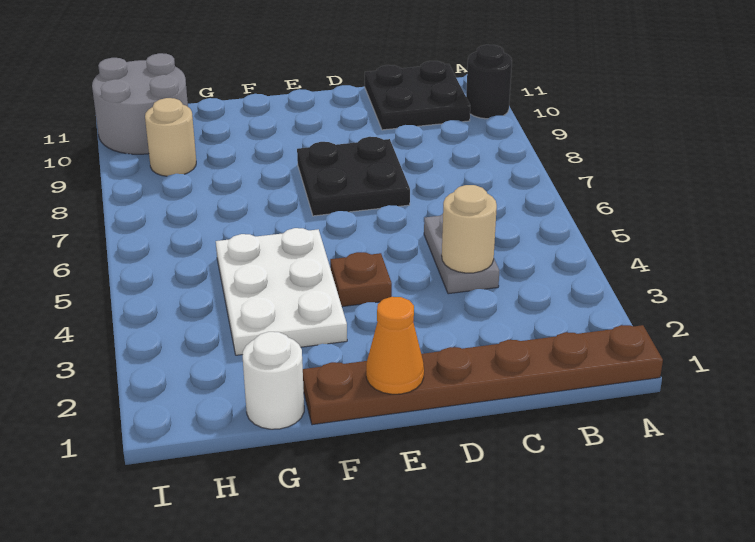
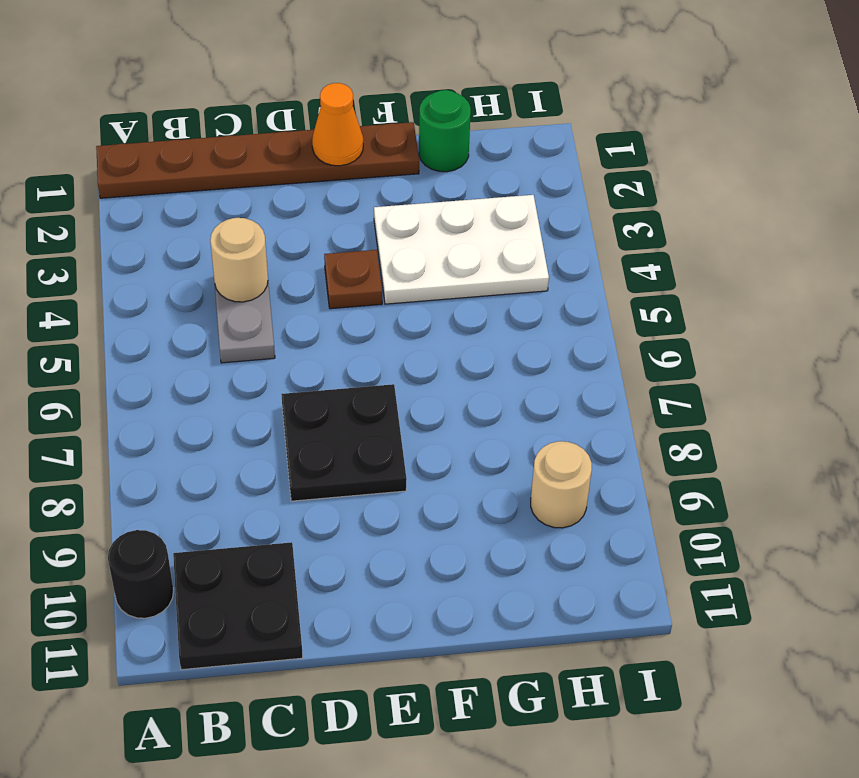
white 2x3 plate [216,228,347,355] -> white 2x3 plate turned to [374,195,549,304]
white 1x1 round brick [243,332,304,429] -> green 1x1 round brick [419,90,471,172]
grey 2x2 round brick [92,53,188,154] -> none

